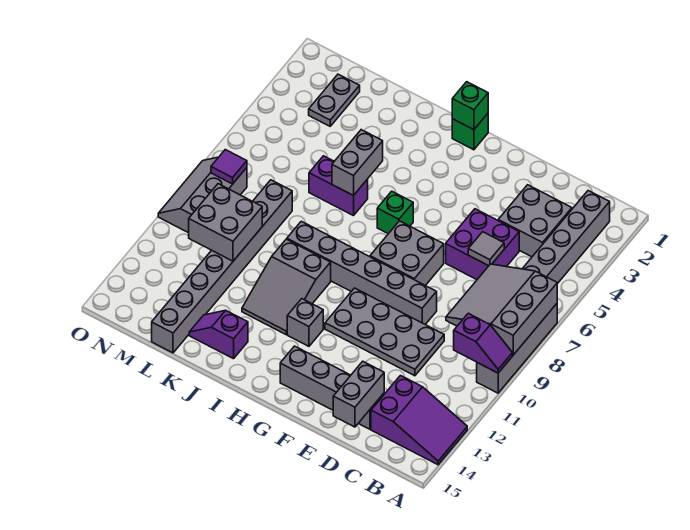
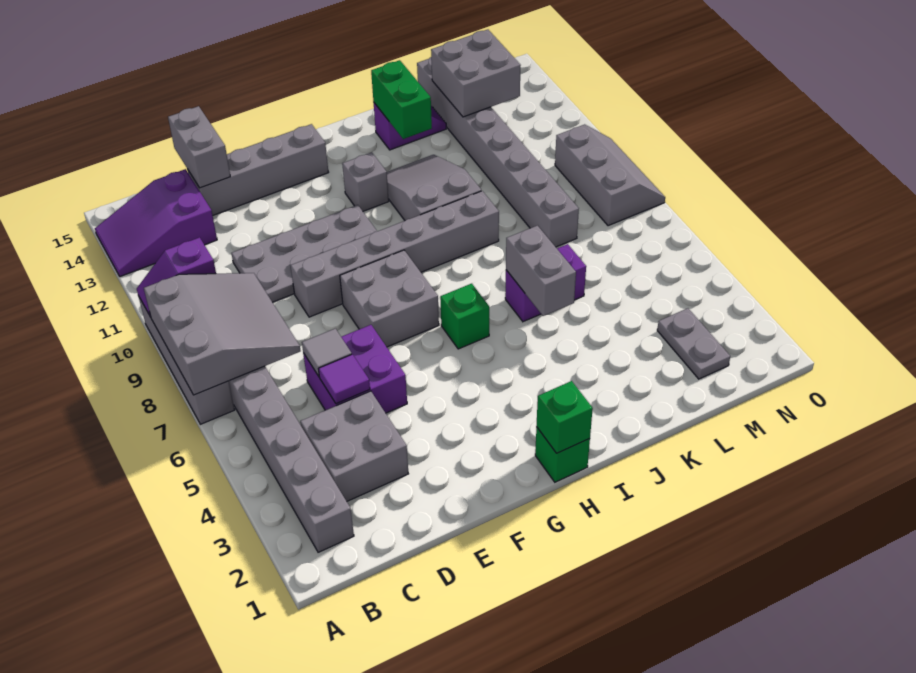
none -> green 1x2 brick [371,60,432,139]
grey 2x2 brick [189,184,262,261] -> grey 2x2 brick moved to [431,30,521,117]
purple 1x1 tile [211,150,247,184] -> purple 1x1 tile moved to [318,354,370,404]

